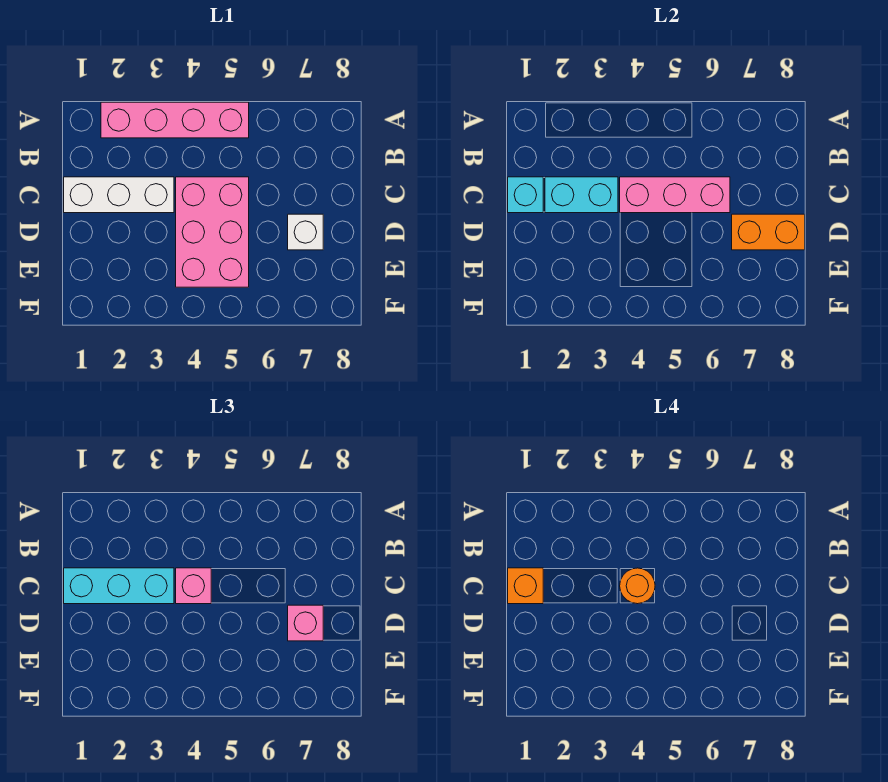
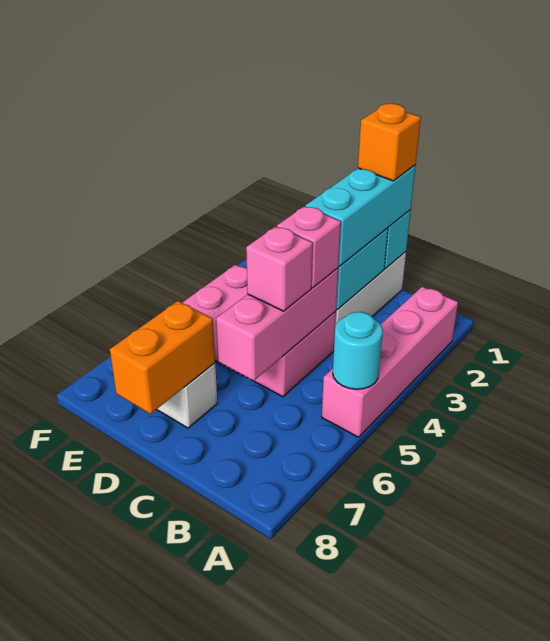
none -> cyan 1x1 round brick [333,312,383,389]
orange 1x1 round brick [620,568,655,604] -> none
pink 1x1 brick [288,605,323,641] -> pink 1x1 brick moved to [246,227,313,311]

